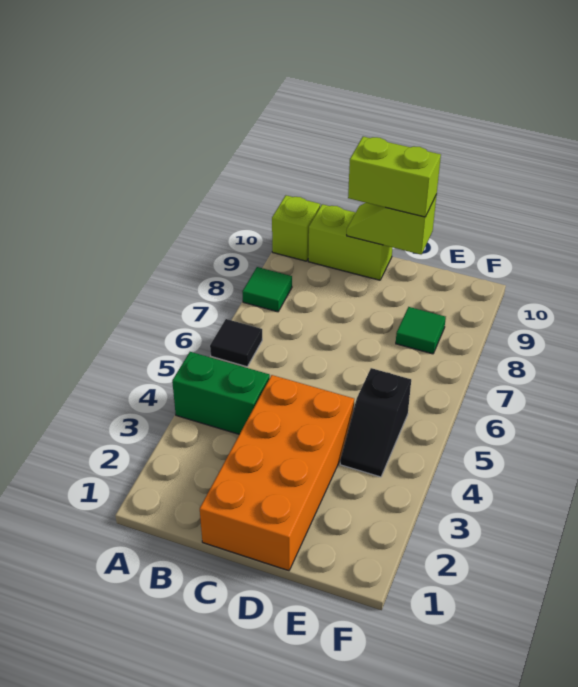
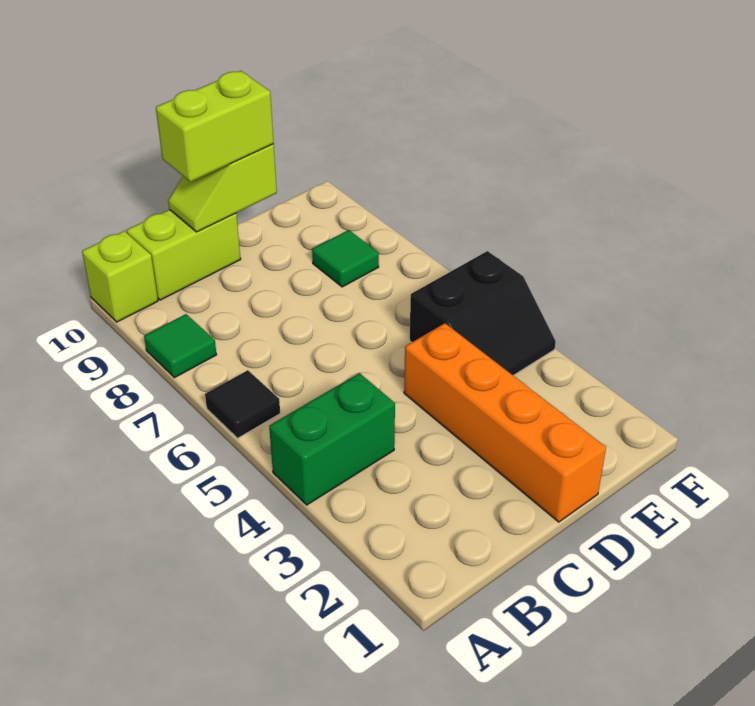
orange 2x4 brick [200,375,354,571] -> orange 1x4 brick [404,323,606,522]
black 1x2 slope [340,368,411,477] -> black 2x2 slope [410,251,556,375]

